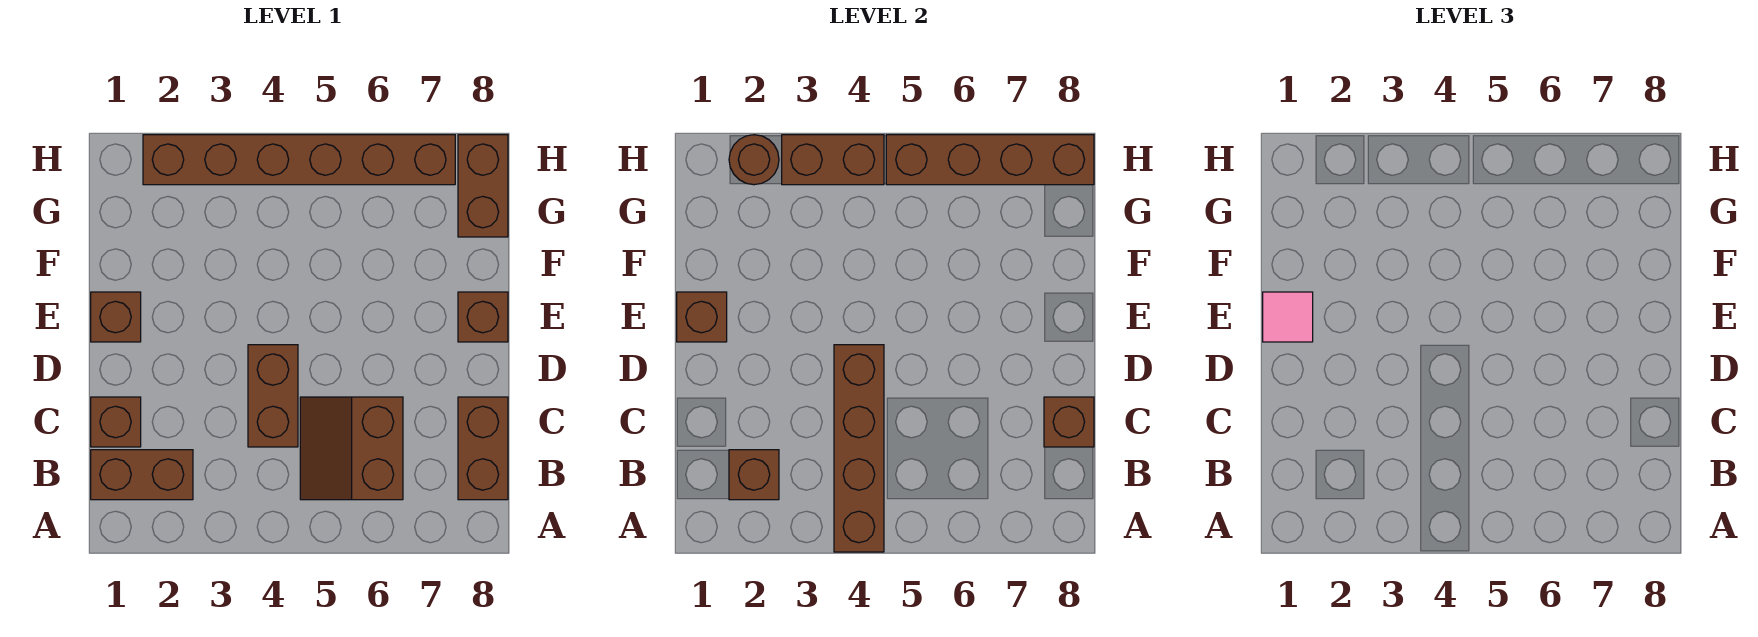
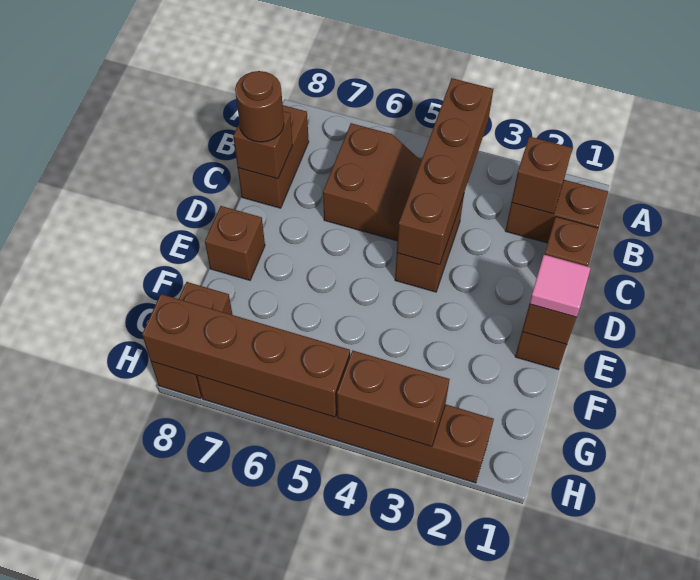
brown 1x1 round brick [729,135,779,185] -> brown 1x1 round brick moved to [235,71,284,142]

